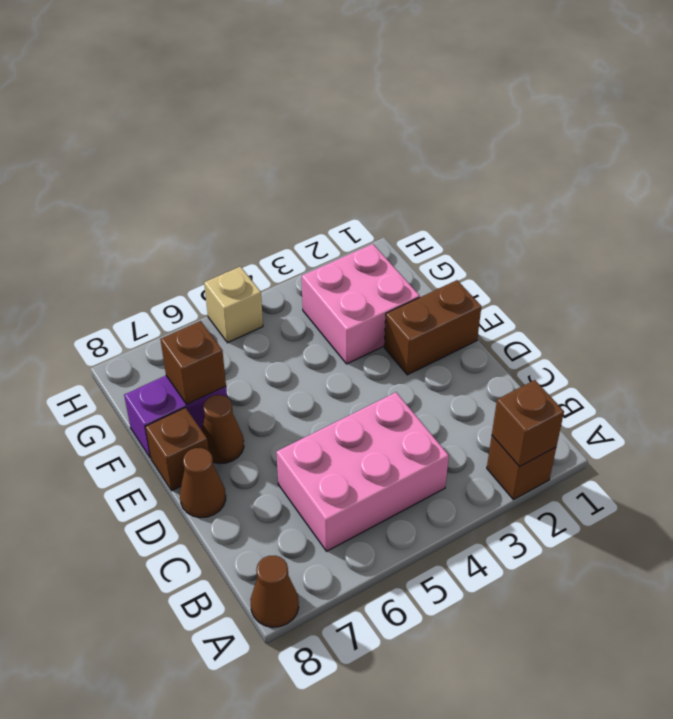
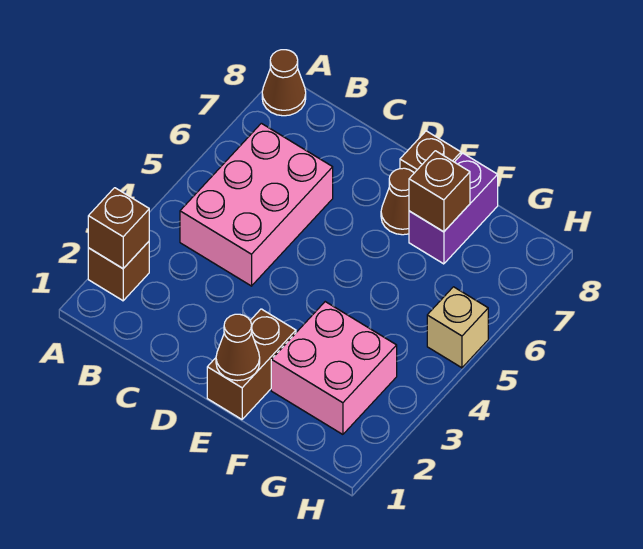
brown 1x1 cone [180,448,226,518] -> brown 1x1 cone moved to [216,314,260,381]

